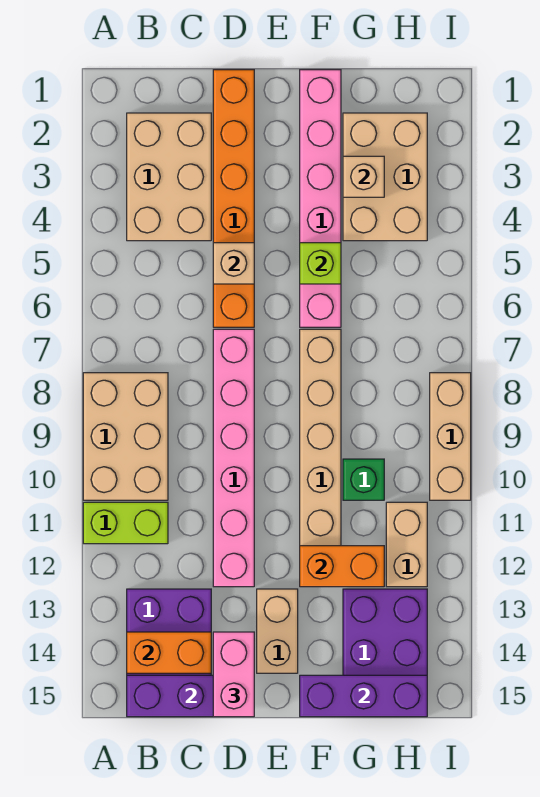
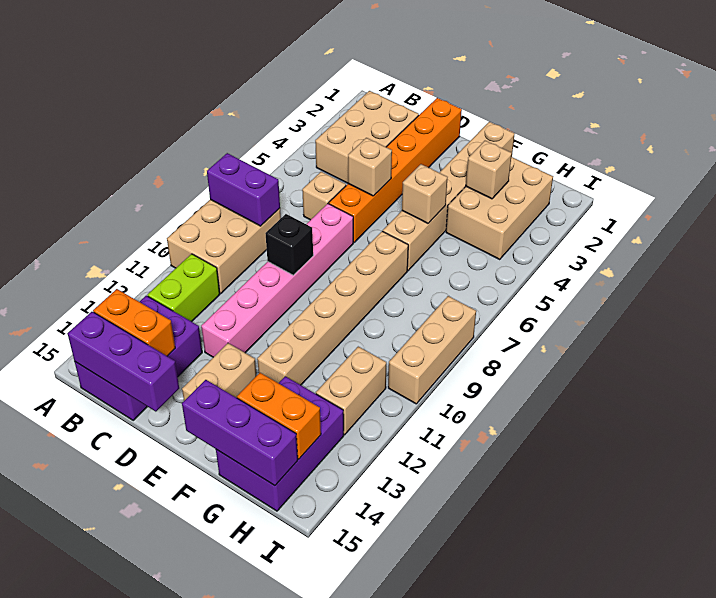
none -> purple 1x2 brick [207,153,280,226]
lime 1x2 brick [83,502,168,544] -> lime 1x2 brick turned to [148,254,220,322]
none -> tan 1x1 brick [302,172,346,220]
none -> black 1x1 brick [265,214,313,275]
pink 1x2 brick [213,632,254,717] -> none
pink 1x6 brick [300,70,341,327] -> tan 1x6 brick [383,122,515,271]
lime 1x1 brick [300,243,341,284] -> tan 1x1 brick [402,164,448,223]
orange 1x2 brick [300,546,384,587] -> orange 1x2 brick moved to [237,373,321,459]
green 1x1 brick [343,459,384,500] -> none

